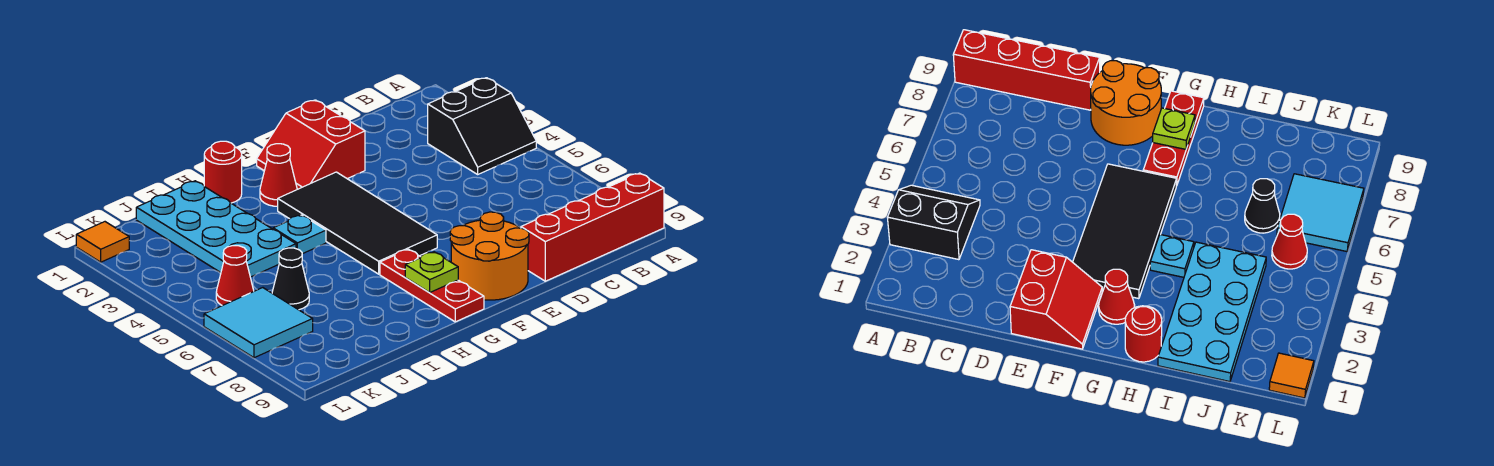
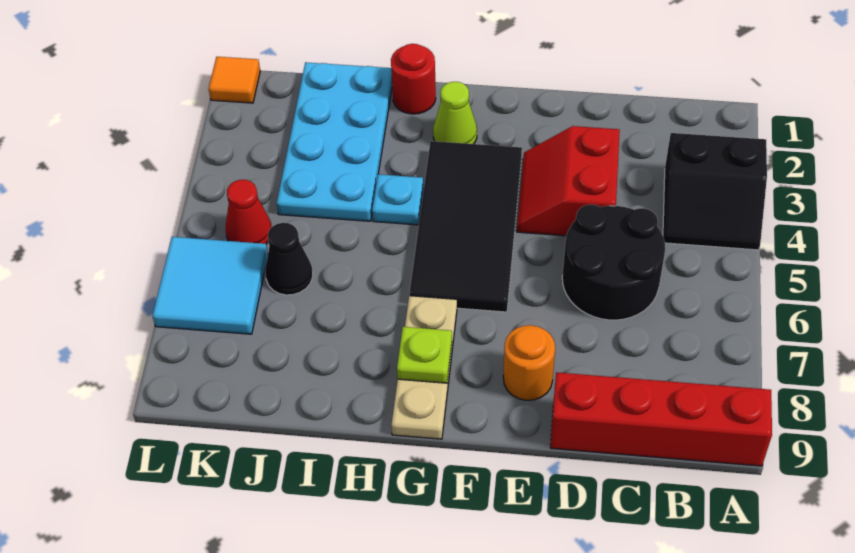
none -> black 2x2 round brick [562,205,665,320]
red 2x2 slope [257,100,365,189] -> red 2x2 slope moved to [517,126,620,236]
orange 2x2 round brick [450,212,529,300] -> orange 1x1 round brick [503,325,555,400]
red 1x1 cone [260,144,297,206] -> lime 1x1 cone [433,82,477,144]
red 1x3 plate [380,249,484,322] -> tan 1x3 plate [391,296,457,439]

